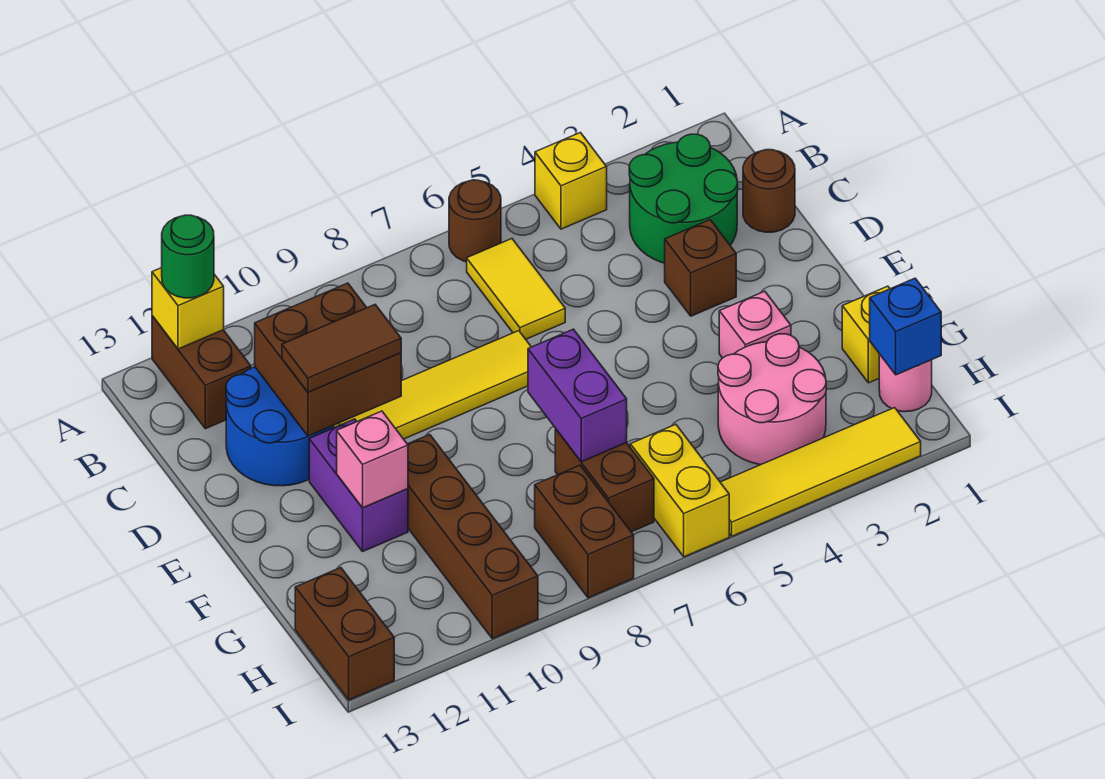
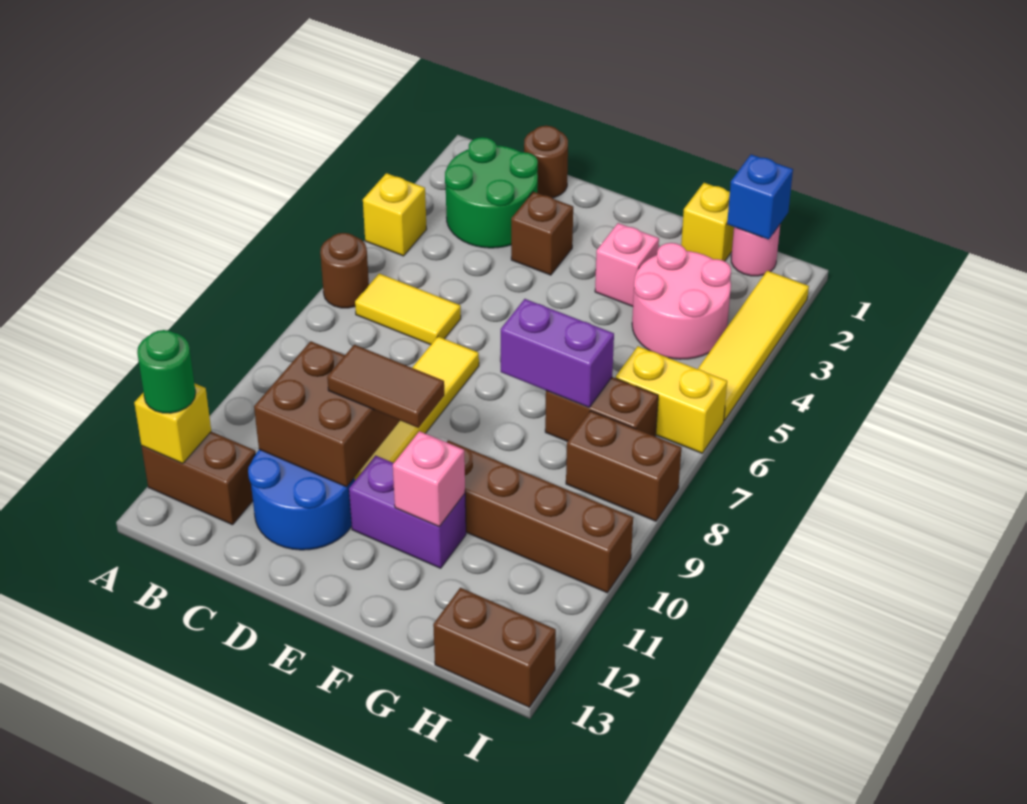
brown 1x2 tile [282,305,401,392] -> brown 1x2 tile turned to [327,345,444,428]

